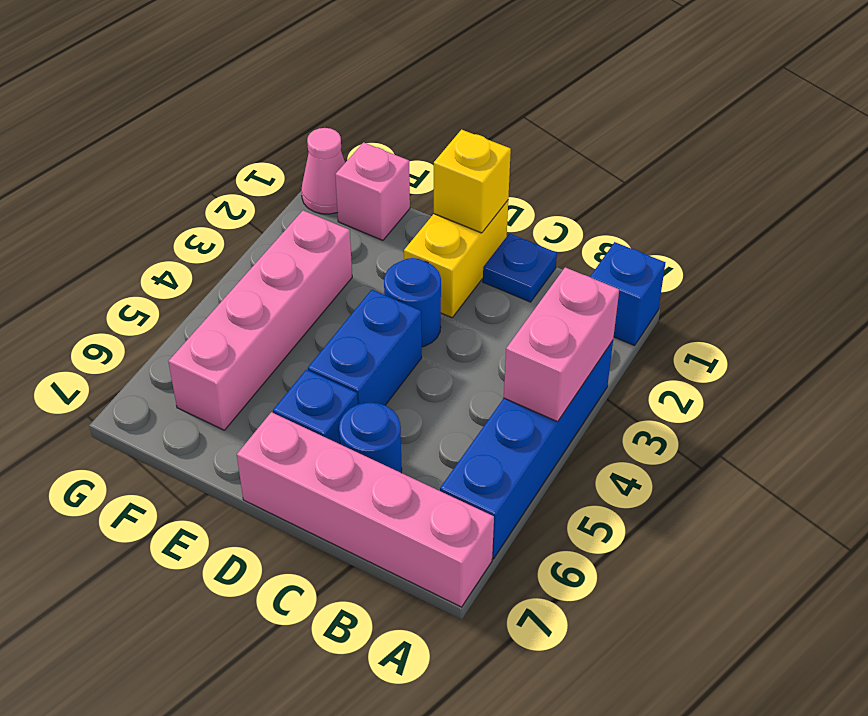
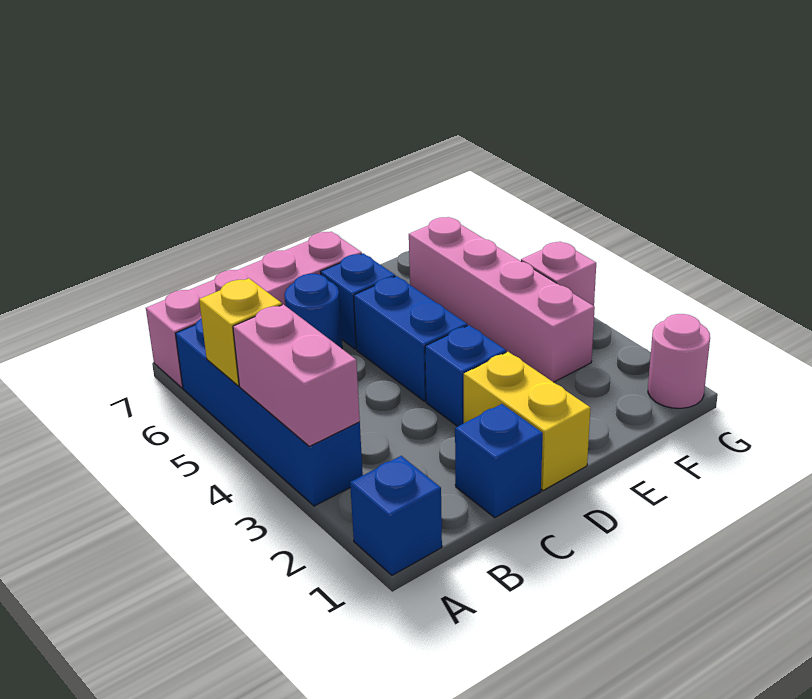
blue 1x1 plate [483,233,557,302] -> blue 1x1 brick [455,404,543,517]
yellow 1x1 brick [434,130,511,233] -> yellow 1x1 brick moved to [199,278,282,386]
blue 1x1 round brick [384,258,441,347] -> blue 1x1 brick [425,325,506,426]
pink 1x1 brick [335,142,410,240] -> pink 1x1 brick moved to [521,241,596,306]
pink 1x1 cone [301,128,345,214] -> pink 1x1 round brick [648,314,710,408]

